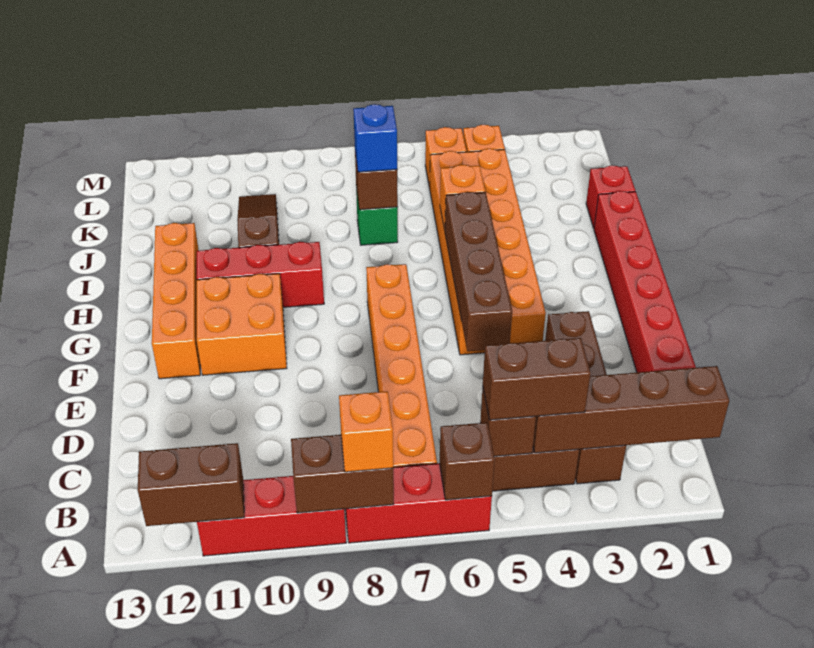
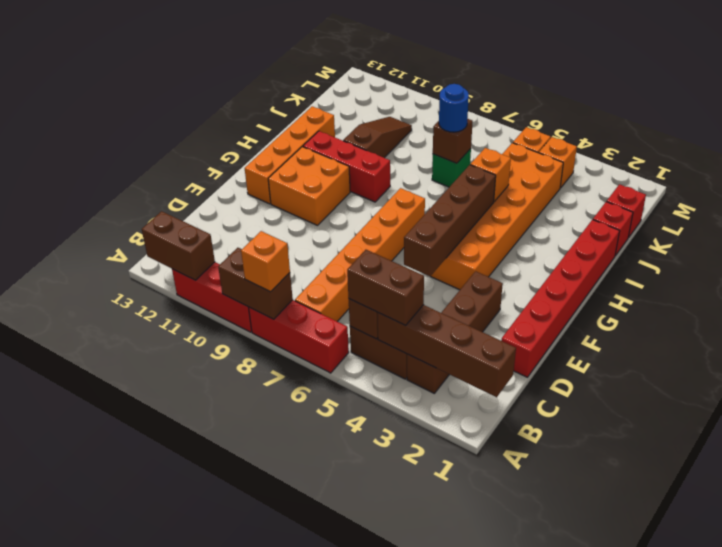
brown 1x1 brick [440,423,495,500] -> none
blue 1x1 brick [353,104,397,172] -> blue 1x1 round brick [439,84,469,132]
none -> red 1x1 brick [607,184,646,237]

